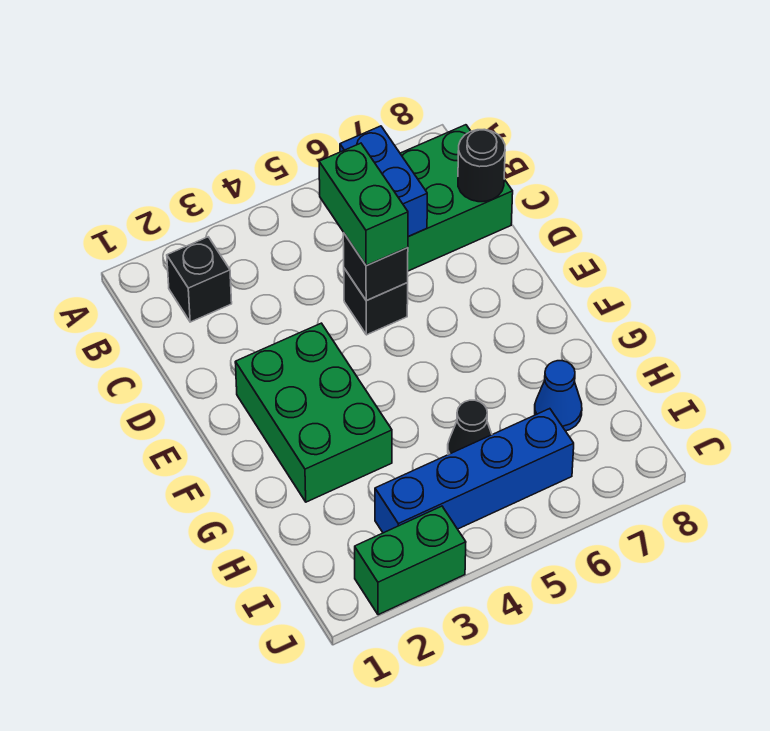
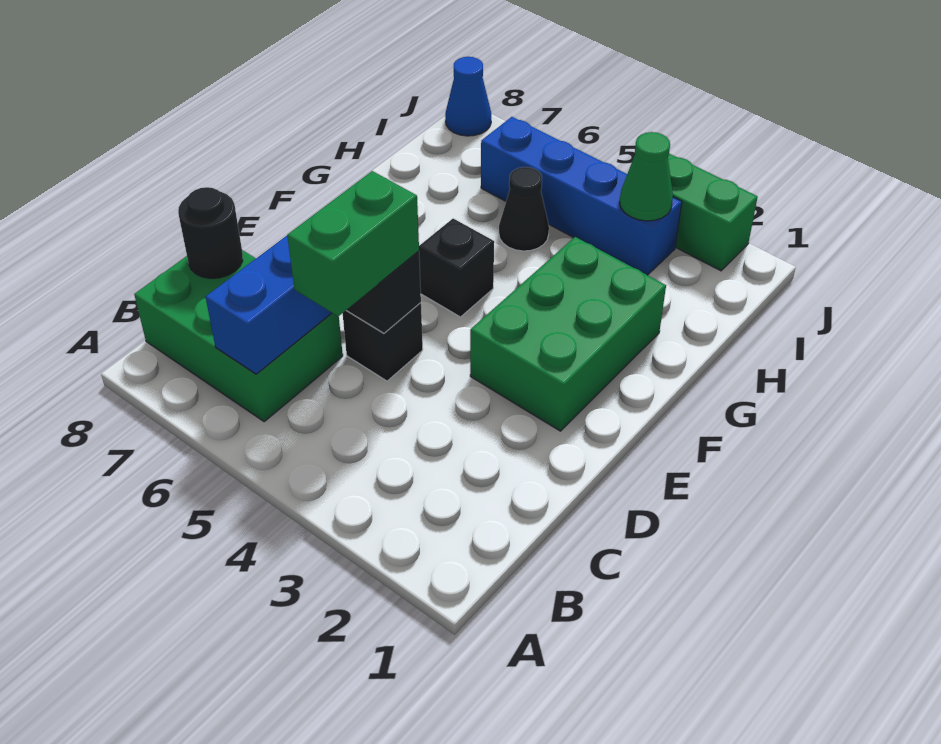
black 1x1 brick [167,237,232,322] -> black 1x1 brick moved to [419,219,494,317]
blue 1x1 cone [535,361,582,431] -> blue 1x1 cone moved to [445,57,491,136]
none -> green 1x1 cone [620,132,673,221]

